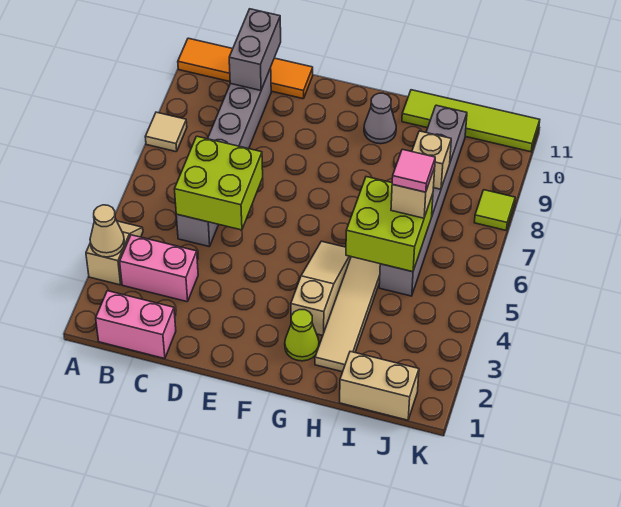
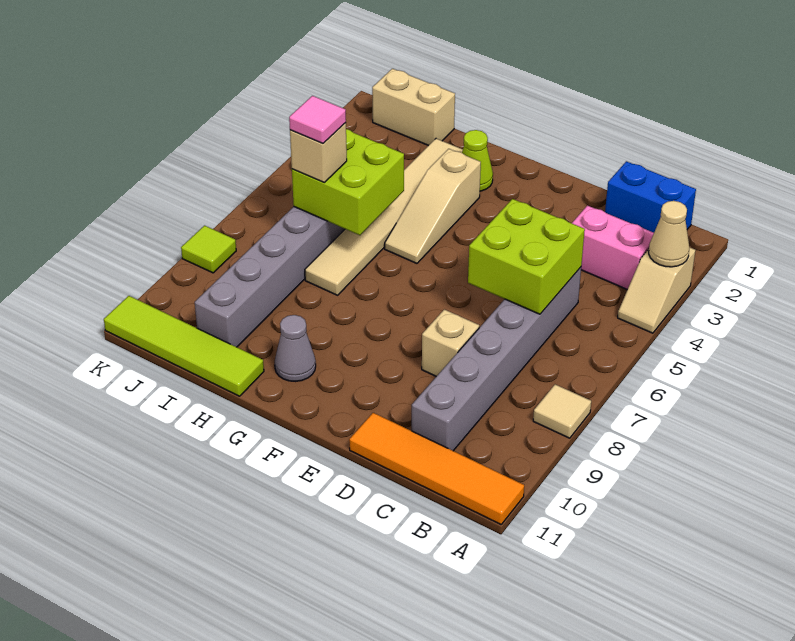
pink 1x2 brick [96,291,176,359] -> blue 1x2 brick [605,161,696,233]
grey 1x2 brick [229,9,281,90] -> none
tan 1x1 brick [412,131,451,189] -> tan 1x1 brick moved to [422,309,479,376]

